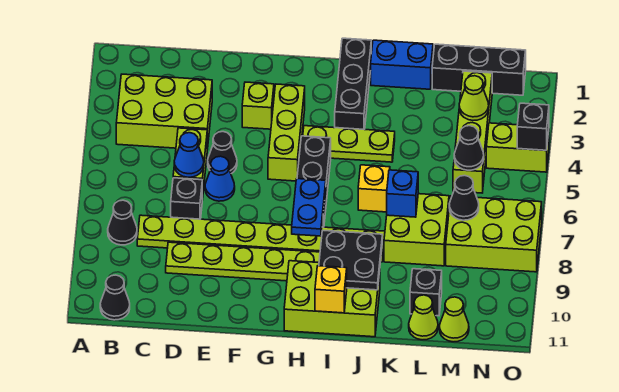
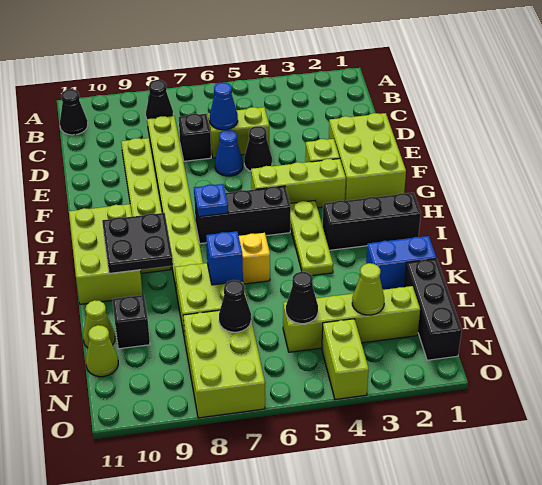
lime 2x3 brick [116,74,212,150] -> lime 2x3 brick moved to [329,113,406,201]
blue 1x2 plate [292,179,326,236] -> blue 1x1 plate [194,184,228,217]
yellow 1x1 brick [315,266,347,313] -> none
blue 1x2 brick [371,40,433,89] -> blue 1x2 brick turned to [366,236,436,290]
black 1x1 brick [517,103,549,150] -> none

